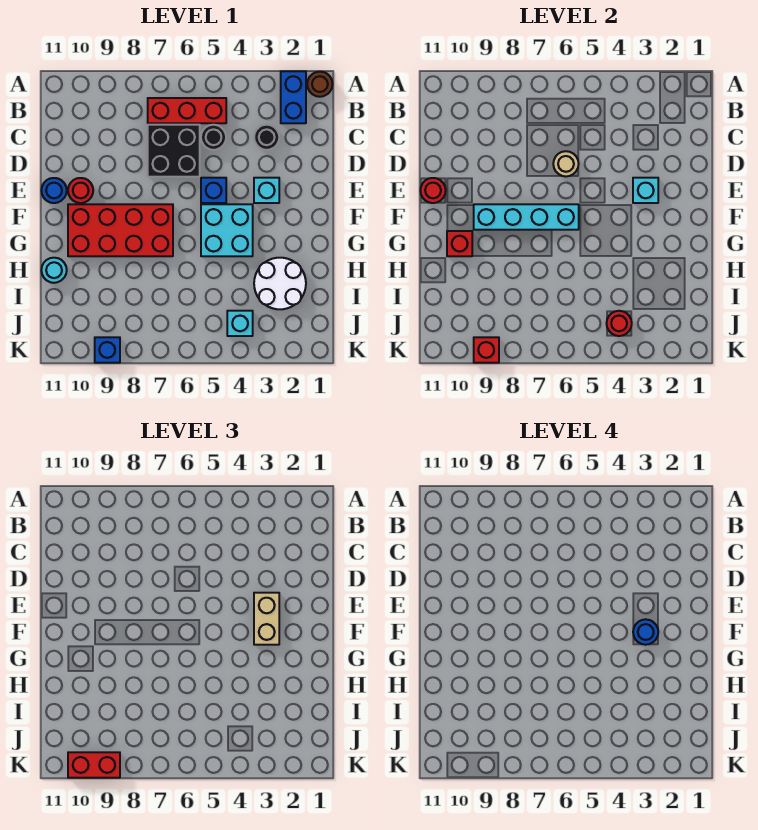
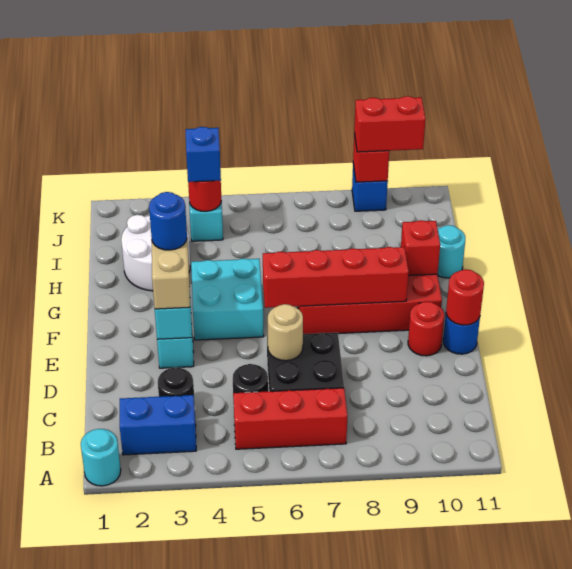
brown 1x1 round brick [307,72,332,97] -> cyan 1x1 round brick [81,429,121,486]
blue 1x2 brick [281,71,306,123] -> blue 1x2 brick turned to [120,395,196,455]
blue 1x1 brick [201,178,226,203] -> blue 1x1 brick moved to [186,127,221,182]
cyan 1x4 brick [474,204,579,230] -> red 1x4 brick [263,247,409,308]

